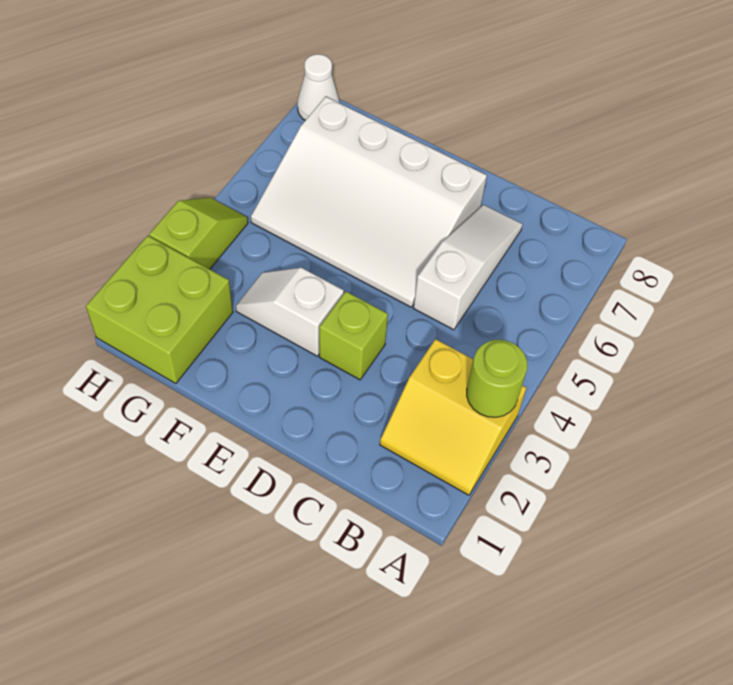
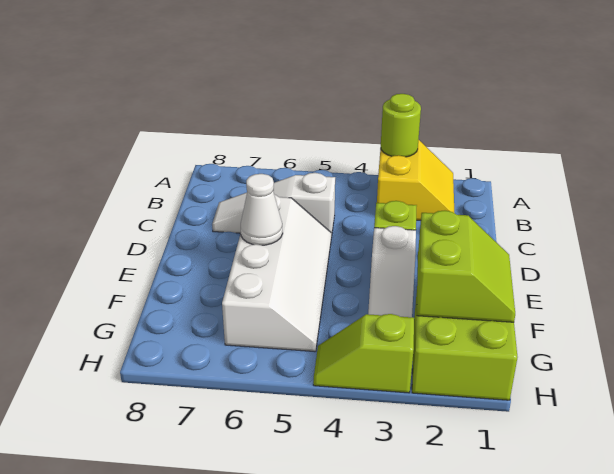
white 3x4 slope [251,97,487,307] -> white 2x4 slope [222,194,331,352]
none -> lime 2x2 slope [417,211,515,322]
white 1x1 cone [297,54,339,120] -> white 1x1 cone moved to [240,174,283,245]

